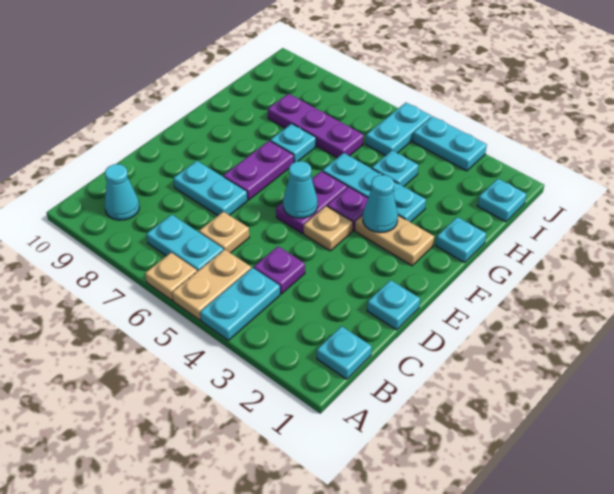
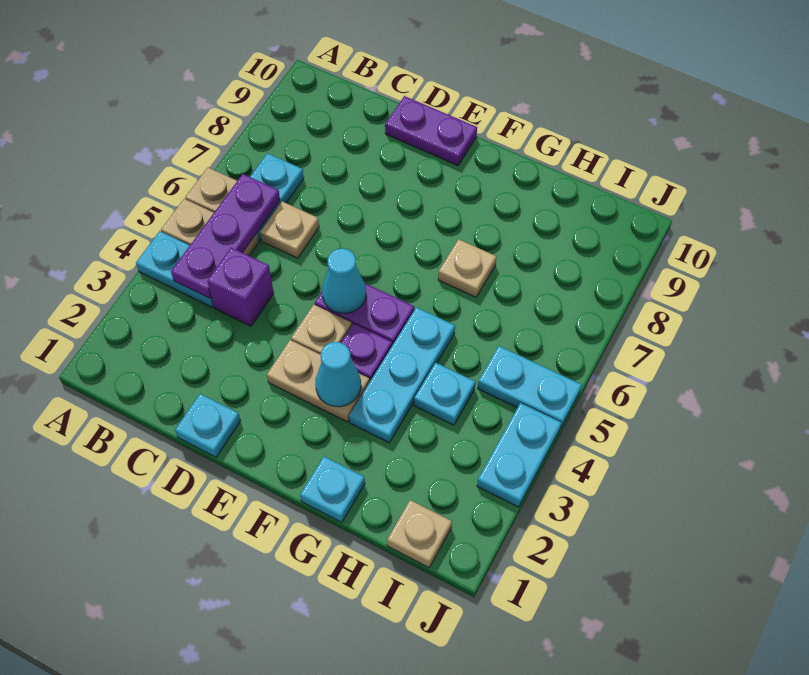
cyan 1x1 plate [317,326,372,379] -> none
cyan 1x1 cone [105,164,139,220] -> none
purple 1x1 plate [254,247,305,294] -> purple 1x1 brick [207,248,274,326]
cyan 1x2 plate [173,161,247,215] -> none
purple 1x2 plate [223,141,294,200] -> purple 1x2 plate moved to [385,96,477,166]
tan 1x2 plate [355,215,434,266] -> tan 1x2 plate turned to [267,340,370,422]
cyan 1x1 plate [270,124,316,162] -> tan 1x1 plate [438,239,496,297]
purple 1x3 plate [268,94,364,158] -> purple 1x3 plate moved to [171,174,280,298]
cyan 1x1 plate [477,179,527,222] -> tan 1x1 plate [387,500,452,567]

